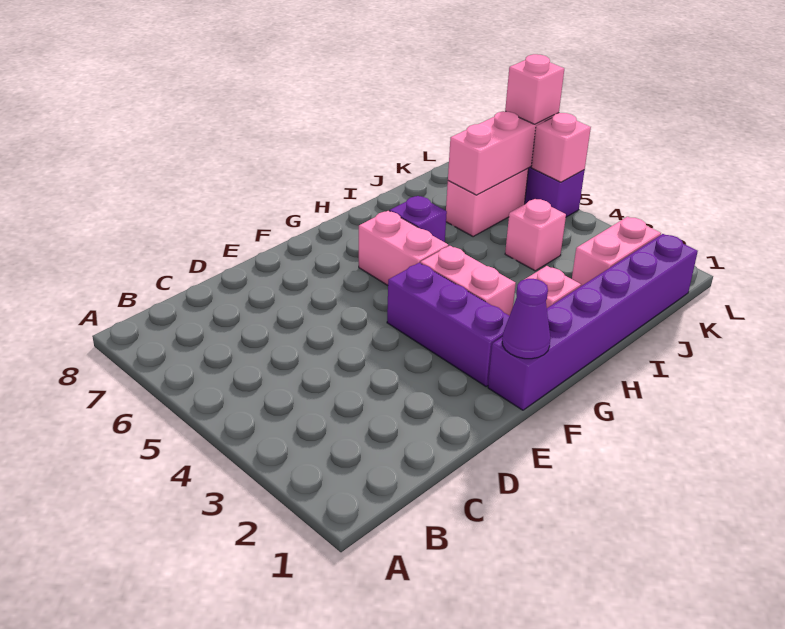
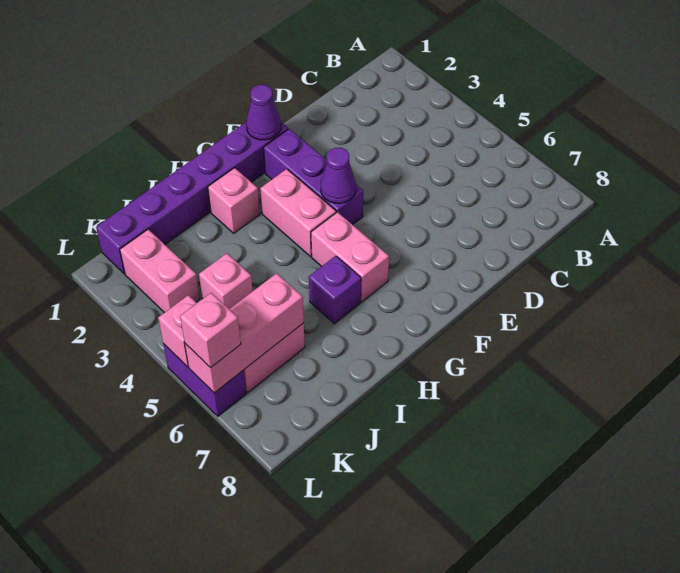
none -> purple 1x1 cone [321,148,356,204]
pink 1x2 brick [572,217,661,286] -> pink 1x2 brick turned to [120,229,200,313]

